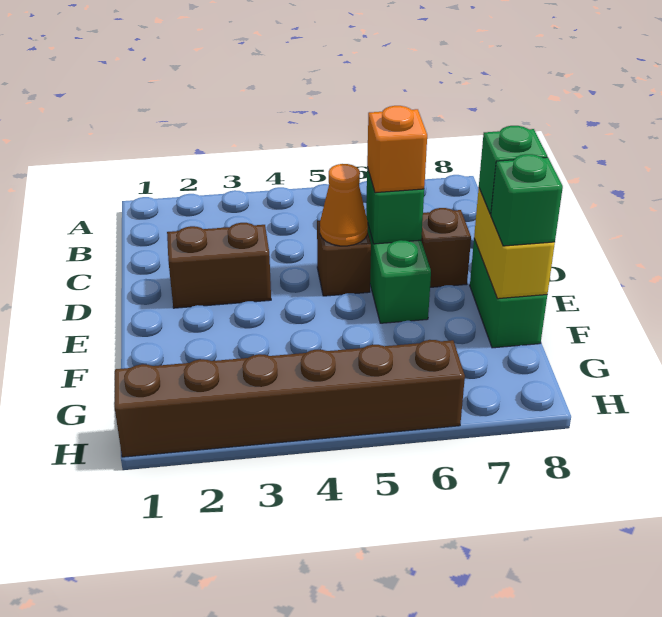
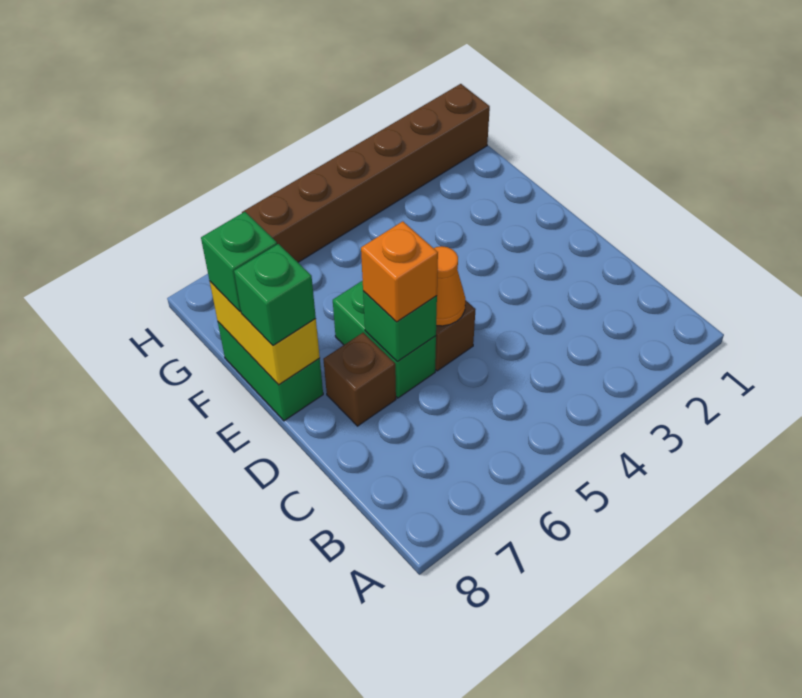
brown 1x2 brick [167,223,271,308] -> none

